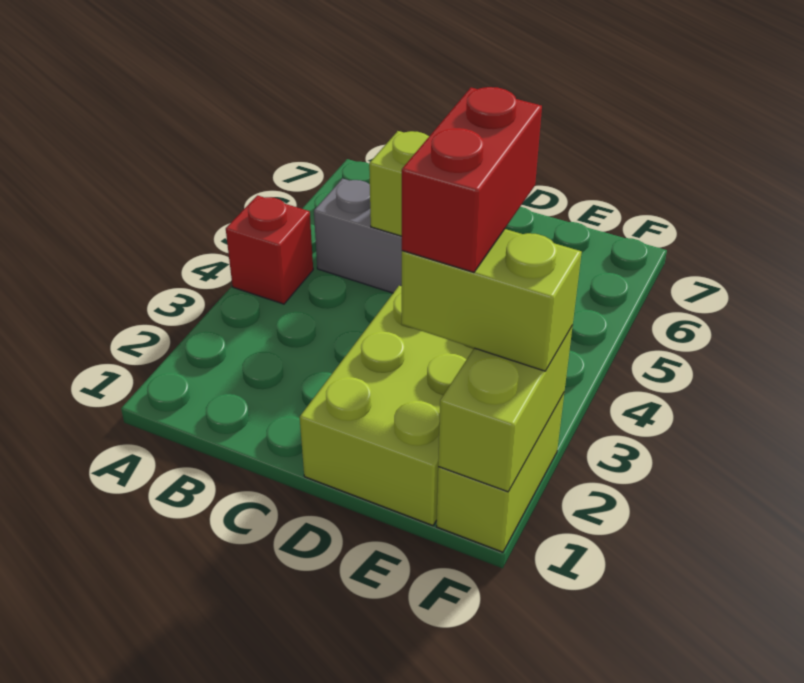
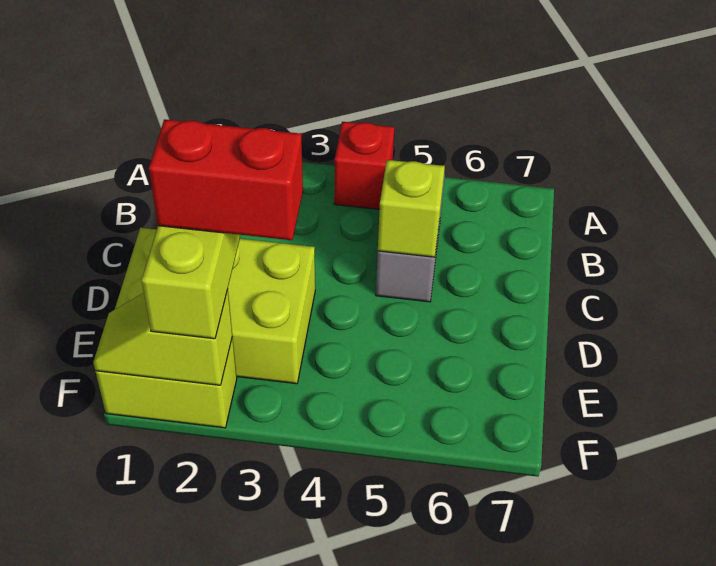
lime 1x2 brick [438,327,572,492] -> lime 1x2 slope [93,289,232,385]

